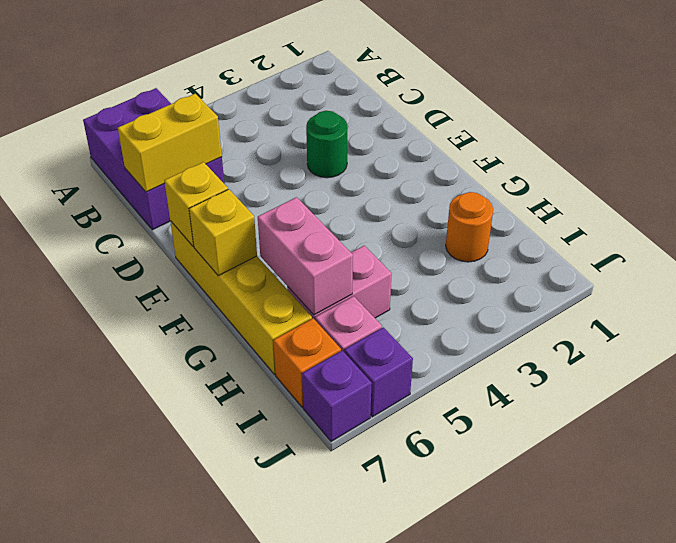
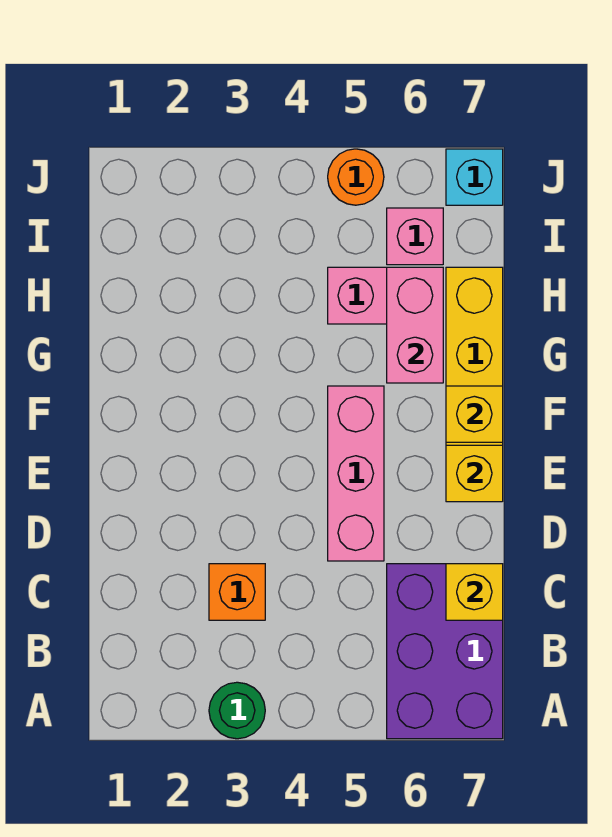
yellow 1x2 brick [118,94,222,192] -> yellow 1x1 brick [446,564,503,620]
green 1x1 round brick [306,111,347,178] -> green 1x1 round brick moved to [209,682,265,739]
none -> pink 1x3 brick [328,386,384,561]
orange 1x1 round brick [446,192,493,262] -> orange 1x1 round brick moved to [328,149,384,205]
orange 1x1 brick [273,318,341,407] -> orange 1x1 brick moved to [209,564,265,620]
purple 1x1 brick [344,327,413,417] -> none
purple 1x1 brick [302,351,372,441] -> cyan 1x1 brick [446,149,503,205]

